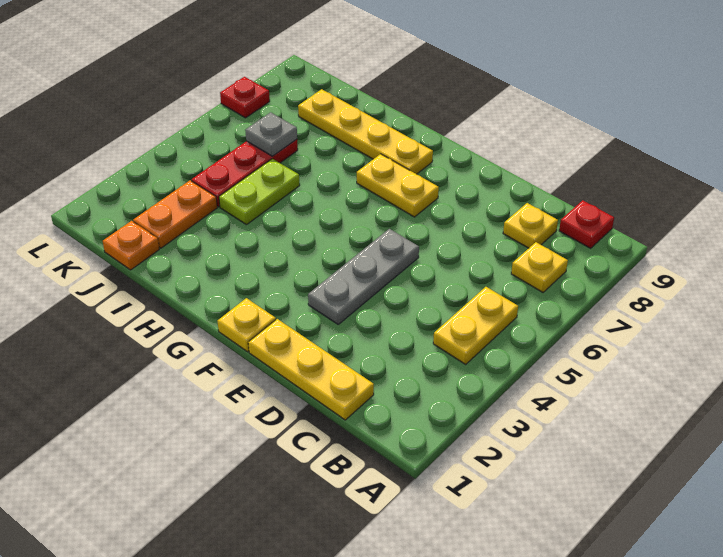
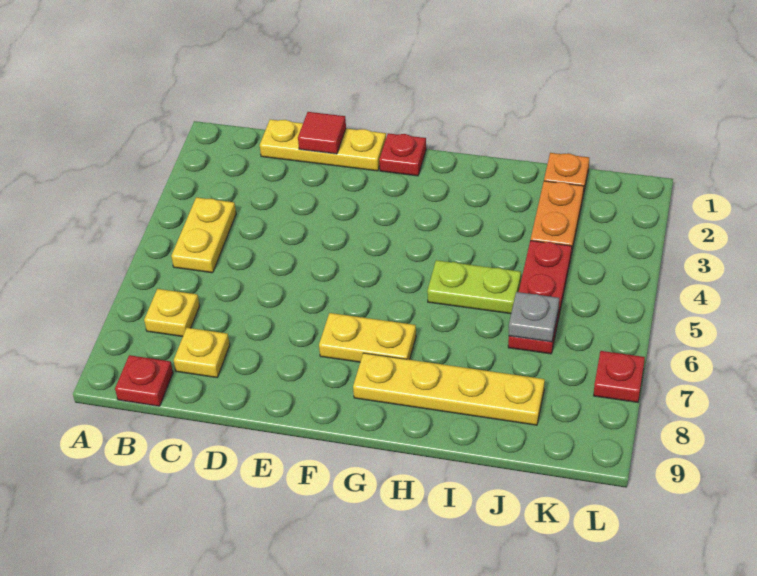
none -> red 1x1 tile [298,112,346,154]
grey 1x3 plate [308,229,419,324] -> none
yellow 1x1 plate [217,298,276,352] -> red 1x1 plate [379,133,426,176]
lime 1x2 plate [219,159,300,225] -> lime 1x2 plate turned to [427,260,521,314]

